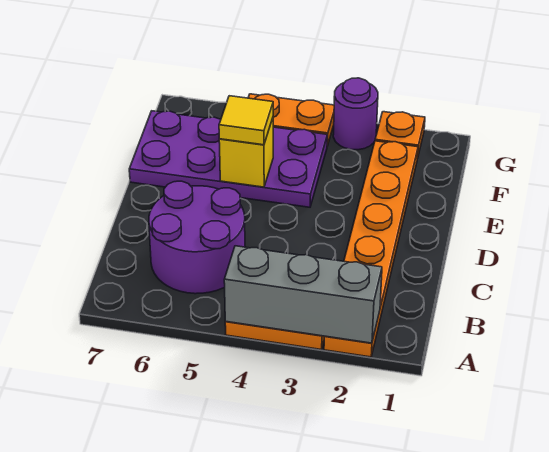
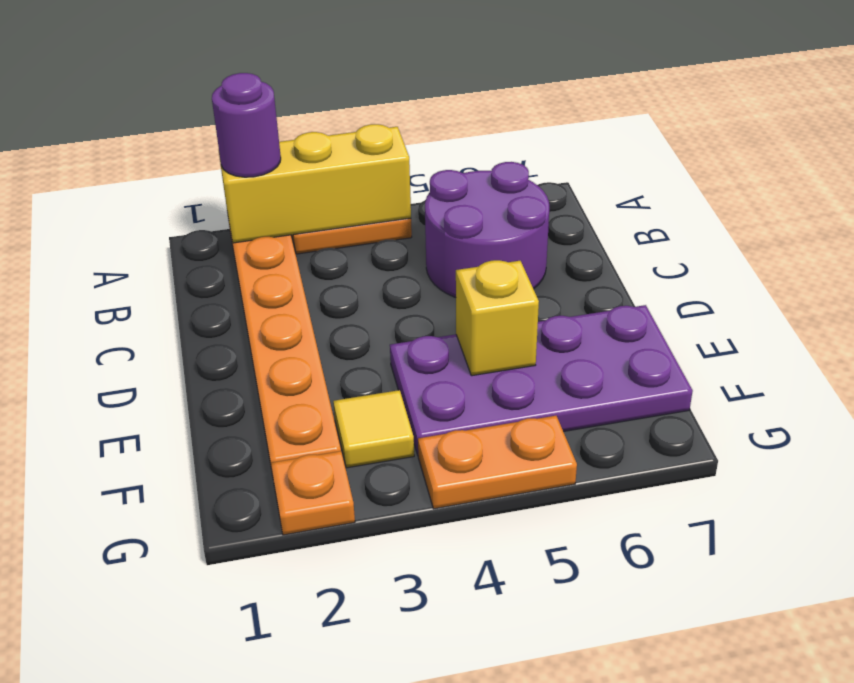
grey 1x3 brick [224,246,382,343] -> yellow 1x3 brick [219,124,411,243]
yellow 1x1 tile [219,96,273,145] -> yellow 1x1 tile moved to [333,390,414,468]
purple 1x1 round brick [333,78,378,150] -> purple 1x1 round brick moved to [212,73,281,177]

